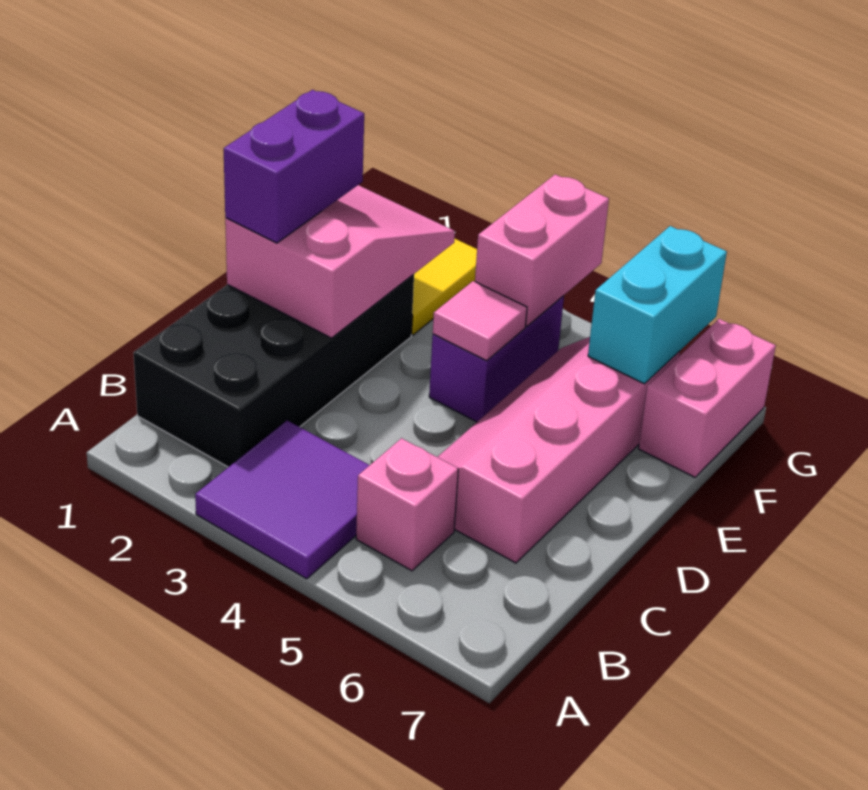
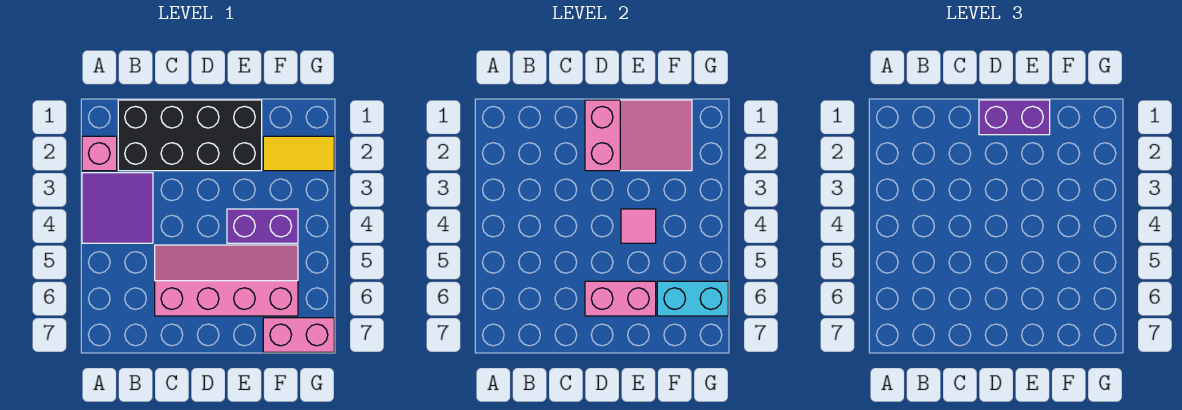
pink 1x1 brick [356,438,458,571] -> pink 1x1 brick moved to [82,136,117,171]
pink 1x2 brick [475,174,609,326] -> pink 1x2 brick moved to [585,281,656,316]

